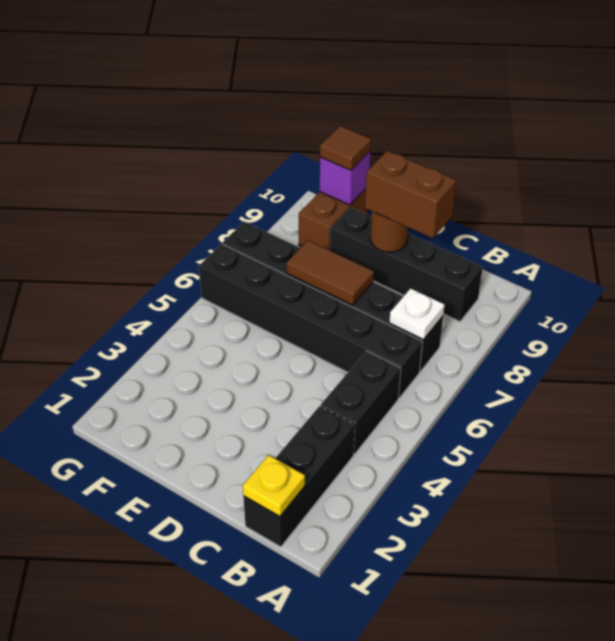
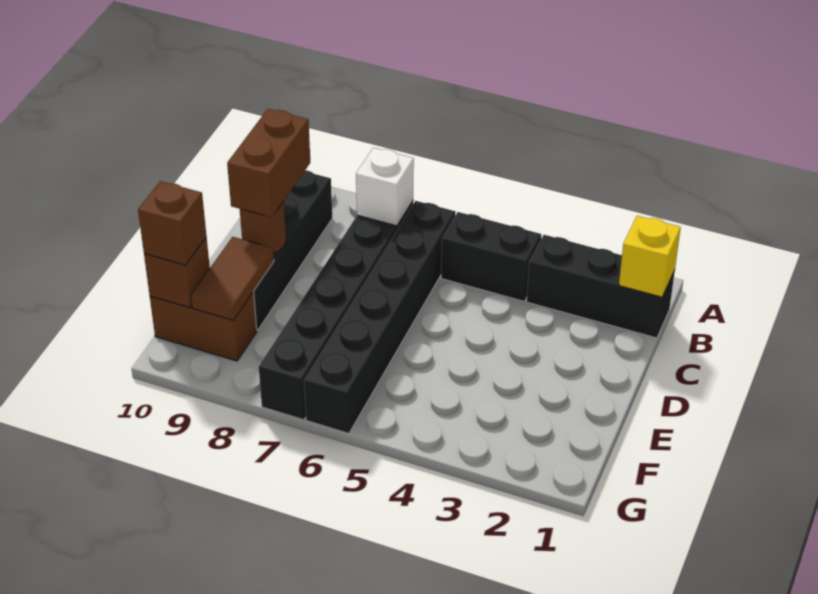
yellow 1x1 plate [243,455,305,516] -> yellow 1x1 brick [619,216,681,297]
white 1x1 plate [389,288,445,339] -> white 1x1 brick [356,148,414,226]
brown 1x2 tile [287,240,374,305] -> brown 1x2 tile moved to [191,237,274,320]
purple 1x1 brick [320,151,371,205] -> brown 1x1 brick [144,237,210,308]
brown 1x1 tile [320,126,371,170] -> brown 1x1 brick [138,181,206,265]

